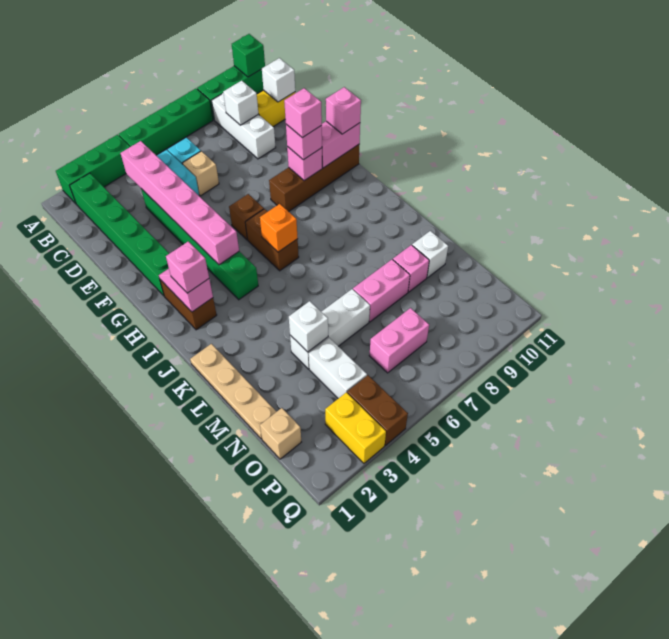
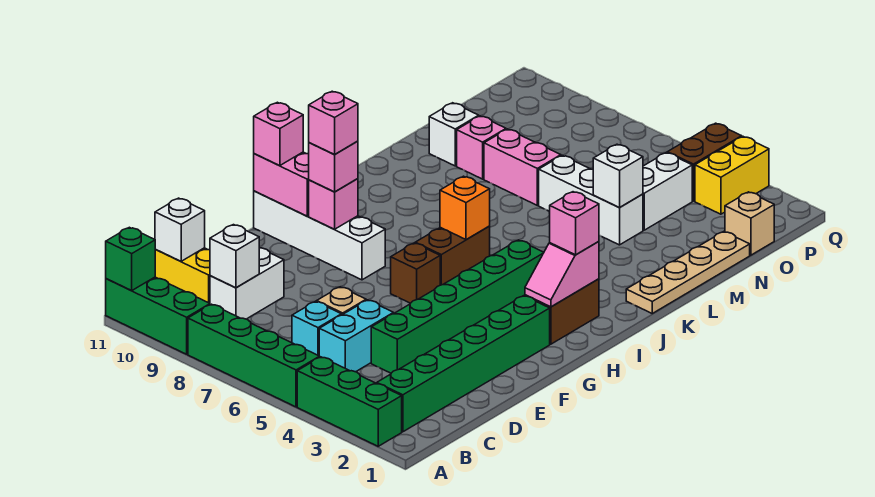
white 1x3 brick [212,93,276,159] -> white 1x2 brick [210,248,284,319]
pink 1x6 brick [121,141,239,265] -> none
brown 1x4 brick [269,144,360,212] -> white 1x4 brick [254,191,385,280]
pink 1x2 brick [369,308,429,373] -> none

